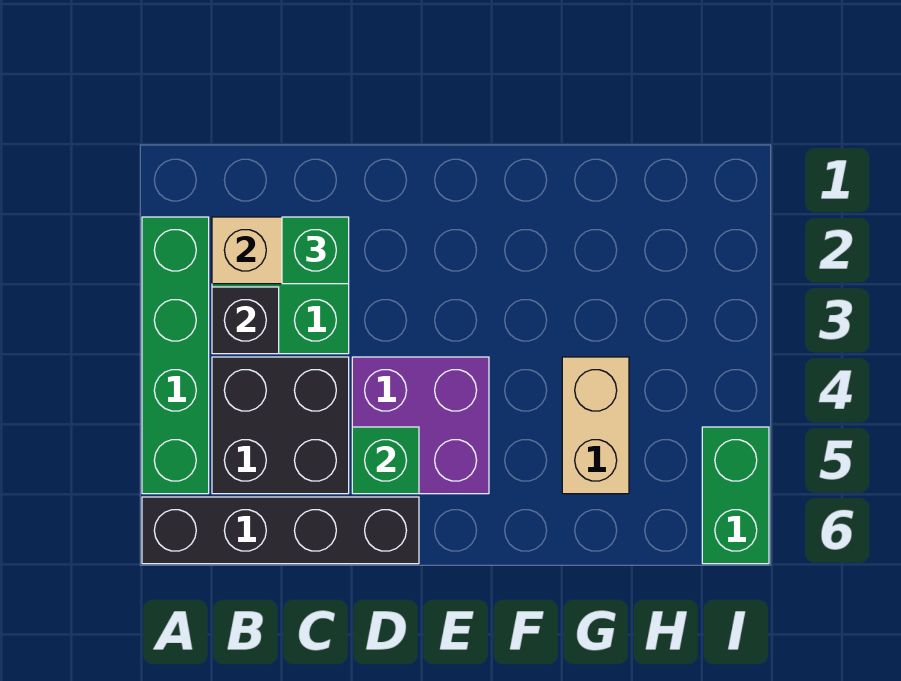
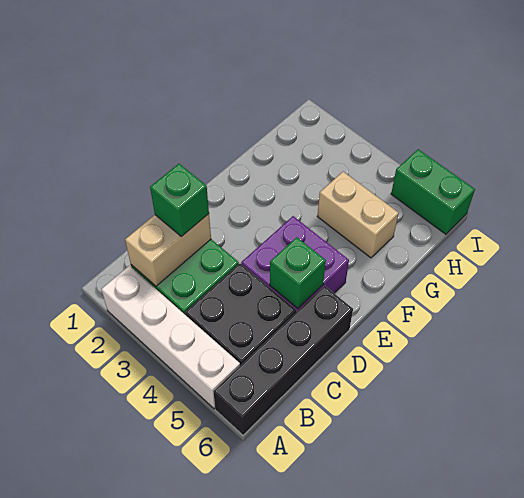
green 1x4 brick [142,217,209,494] -> white 1x4 brick [101,266,240,409]
black 1x1 brick [212,287,279,354] -> none

